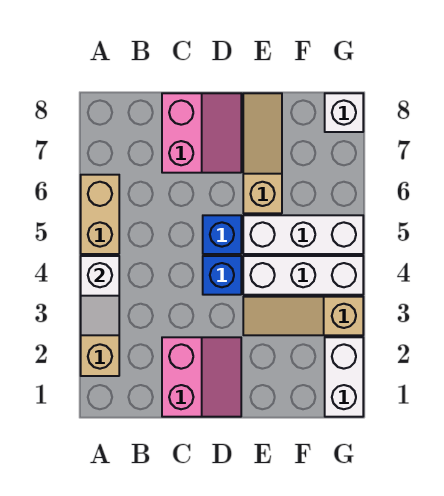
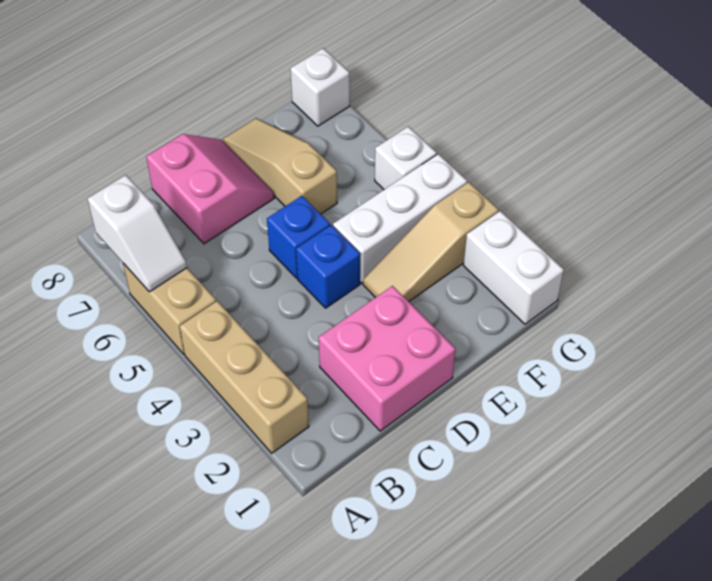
white 1x2 slope [81,256,119,335] -> white 1x2 slope moved to [87,175,187,292]
pink 2x2 slope [162,337,241,417] -> pink 2x2 brick [319,286,456,431]
white 1x3 brick [243,215,363,254] -> white 1x1 brick [375,126,437,189]

